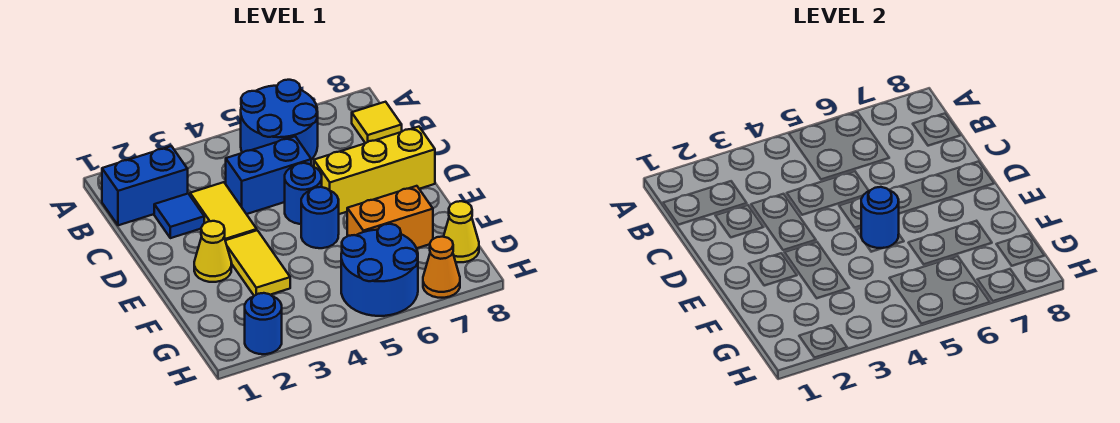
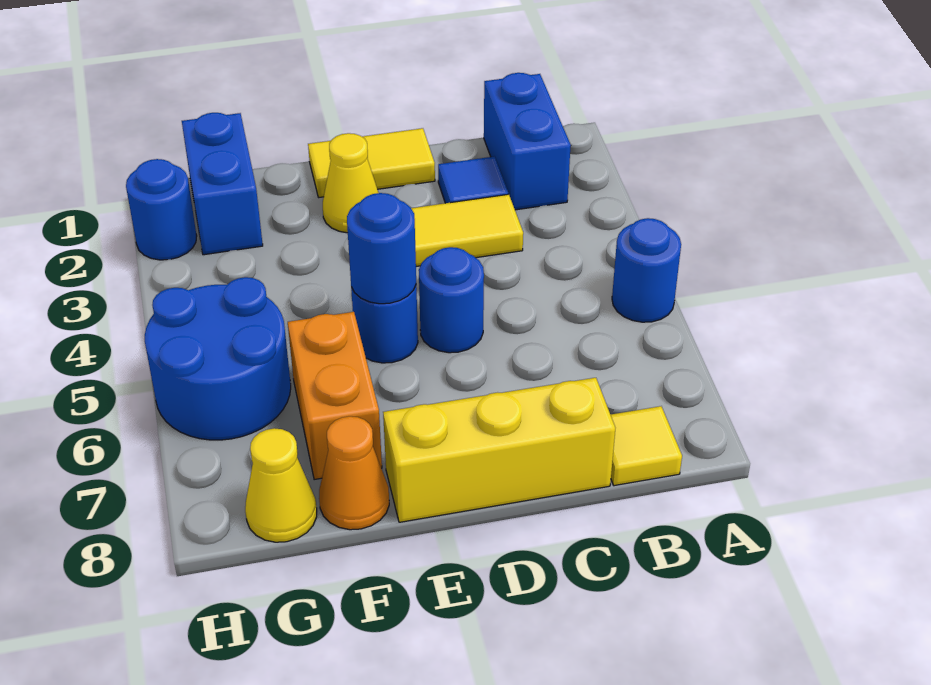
blue 2x2 round brick [241,80,318,160] -> blue 1x1 round brick [612,218,681,322]
blue 1x2 brick [226,136,311,214] -> blue 1x2 brick moved to [182,113,263,255]
yellow 1x3 brick [314,127,435,214] -> yellow 1x3 brick turned to [383,378,615,522]
yellow 1x2 tile [225,230,290,296] -> yellow 1x2 tile moved to [308,128,435,197]
orange 1x1 cone [423,237,460,298] -> orange 1x1 cone moved to [319,416,389,530]

